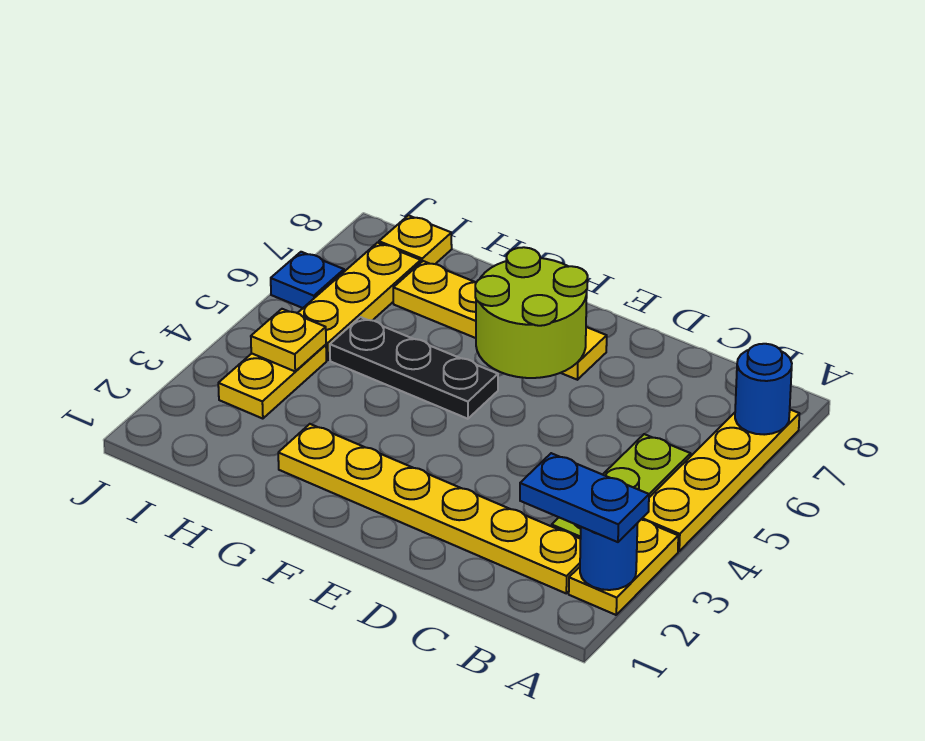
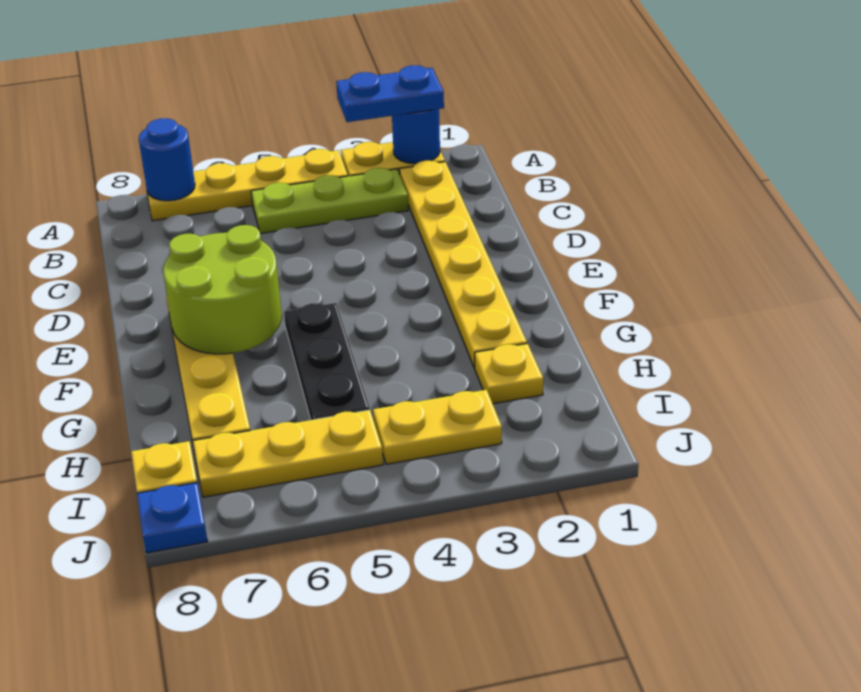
blue 1x2 plate [520,453,649,542] -> blue 1x2 plate turned to [336,65,444,122]
yellow 1x1 plate [251,309,326,371] -> yellow 1x1 plate moved to [475,343,543,404]
blue 1x1 plate [271,252,344,308] -> blue 1x1 plate moved to [137,483,208,553]

